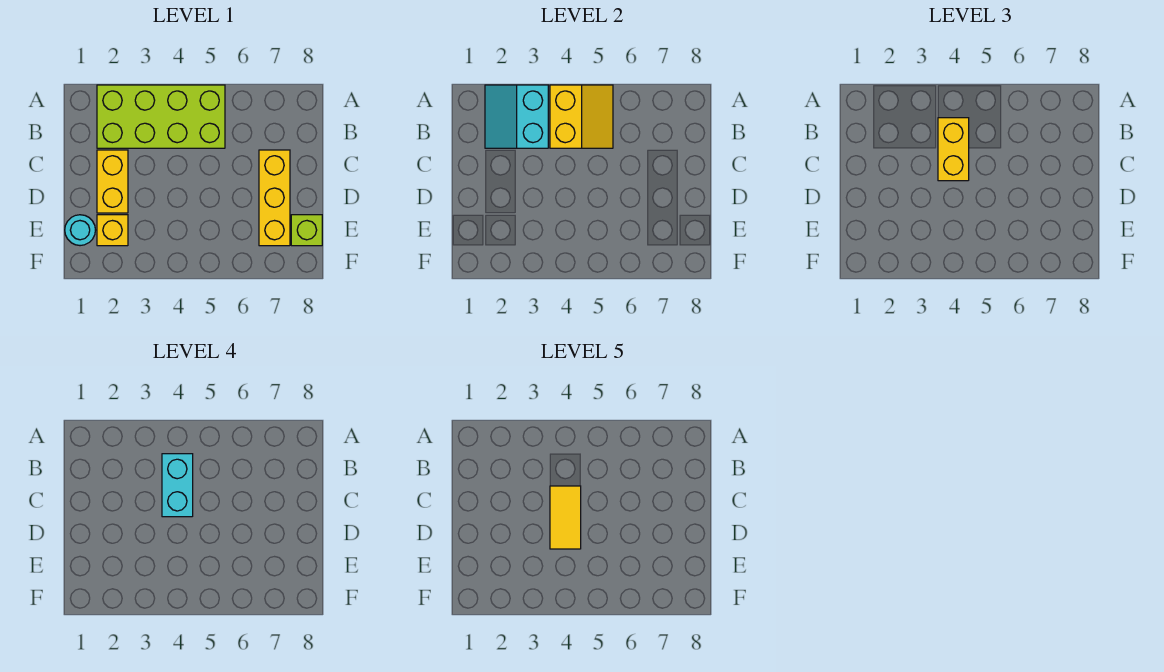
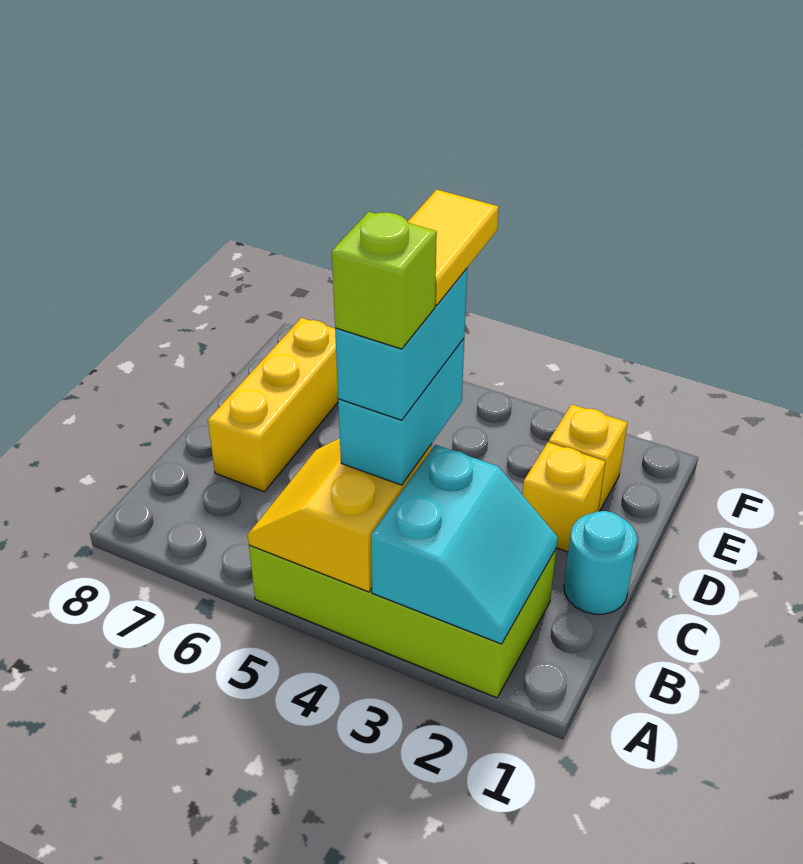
yellow 1x2 brick [938,118,969,181] -> cyan 1x2 brick [338,339,464,485]
yellow 1x2 brick [97,150,128,213] -> yellow 1x1 brick [523,442,605,552]
cyan 1x1 round brick [65,215,95,246] -> cyan 1x1 round brick moved to [564,511,637,614]
lime 1x1 brick [291,215,322,246] -> lime 1x1 brick moved to [332,212,437,349]

